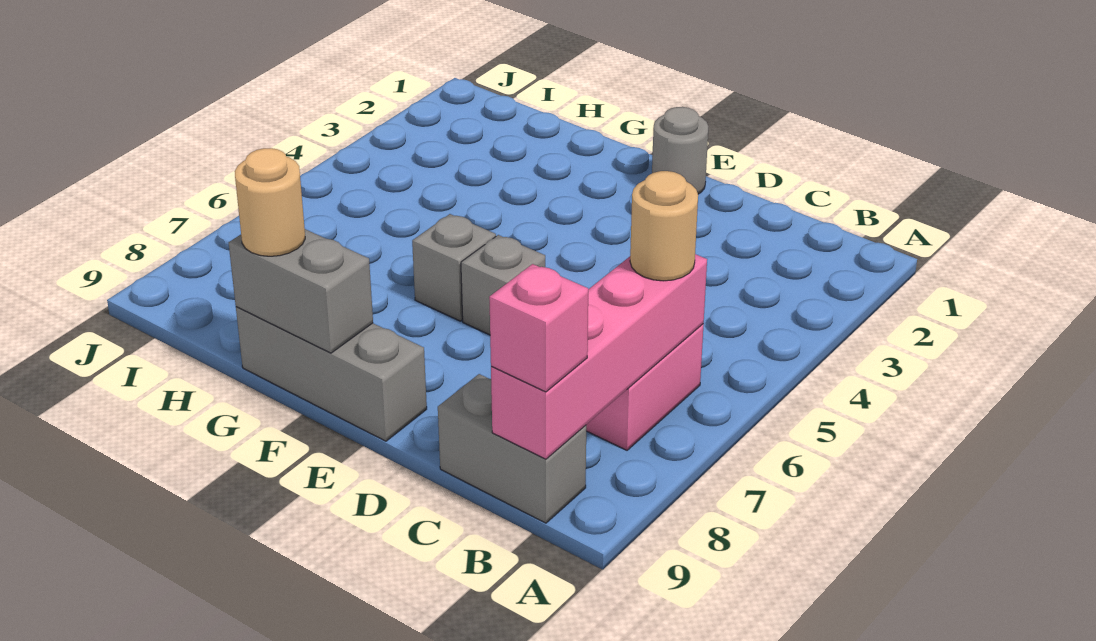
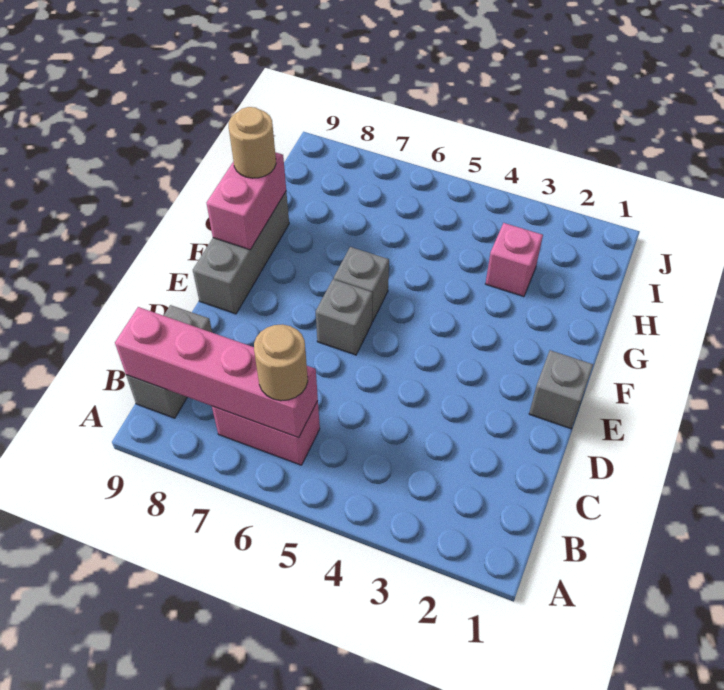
pink 1x1 brick [489,264,588,392] -> pink 1x1 brick moved to [485,223,543,297]
grey 1x1 round brick [652,107,709,194] -> grey 1x1 brick [529,350,593,429]
grey 1x2 brick [229,229,373,353] -> pink 1x2 brick [207,152,286,250]

